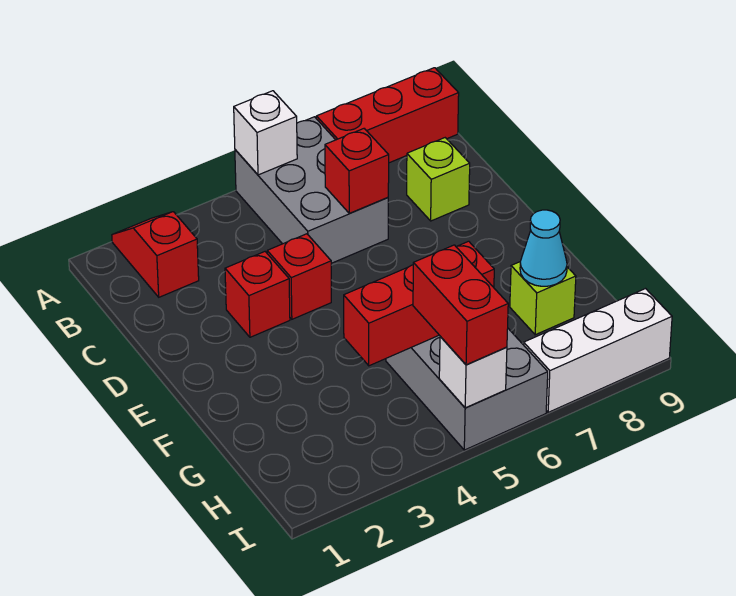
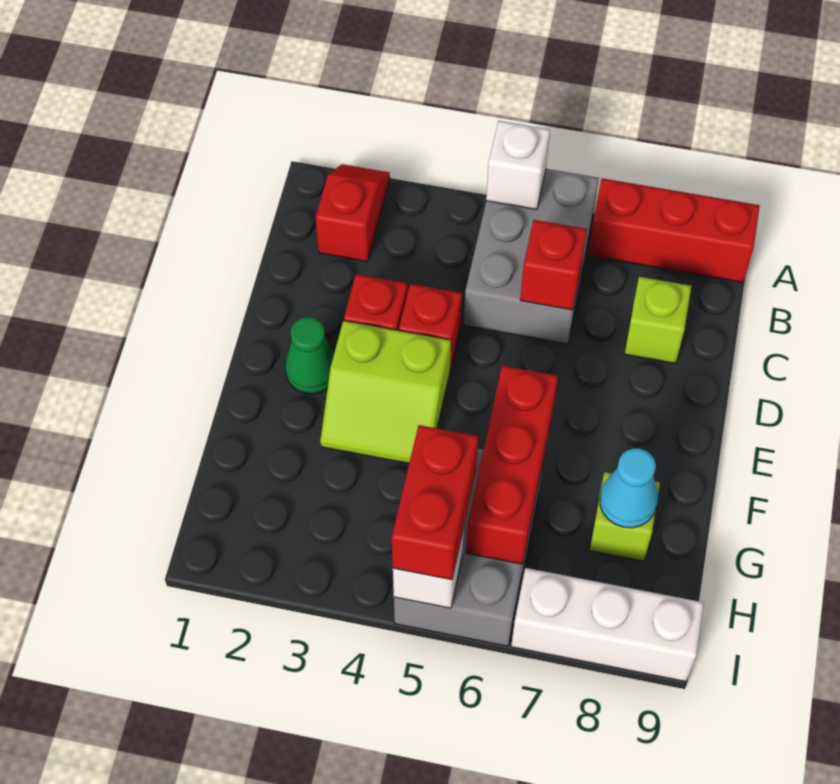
none -> green 1x1 cone [285,317,334,394]
none -> lime 2x2 slope [320,321,451,463]
red 1x3 brick [344,241,494,366] -> red 1x3 brick turned to [466,366,558,564]

